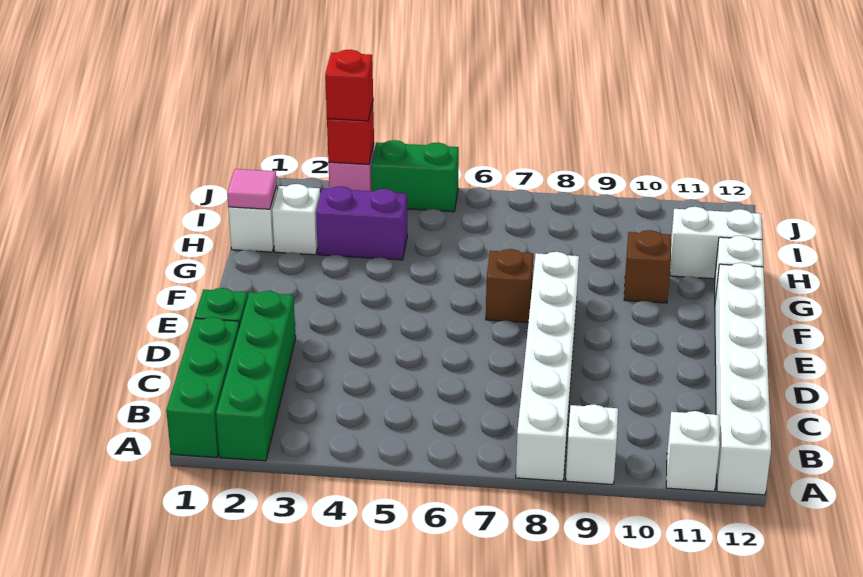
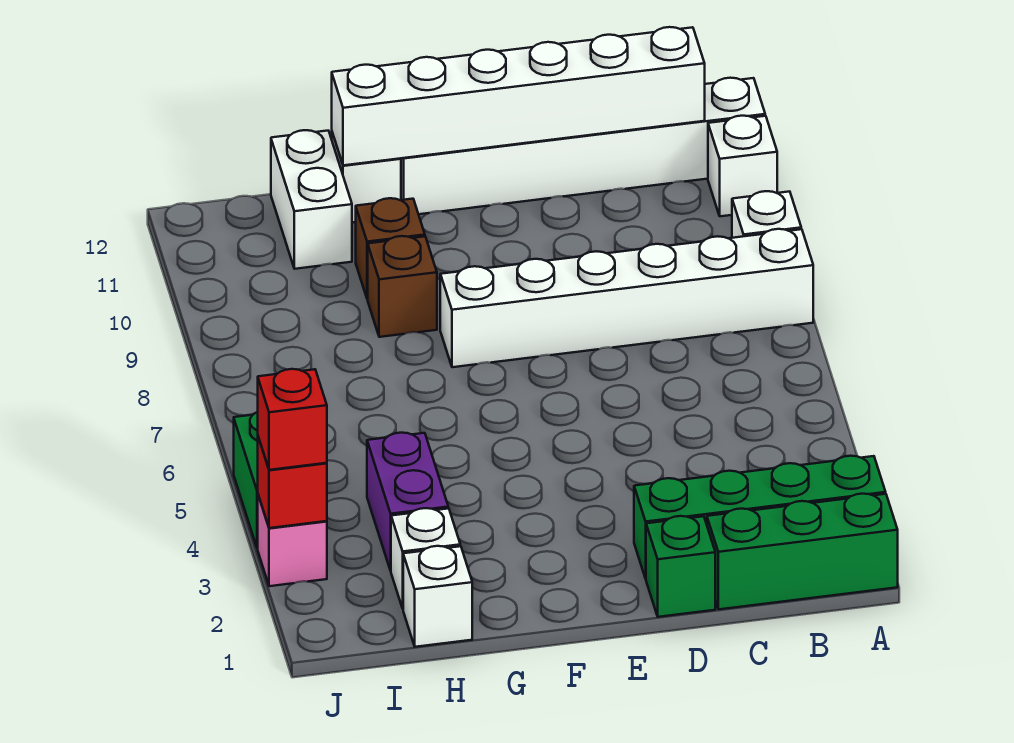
none -> white 1x6 brick [332,27,705,165]
brown 1x1 brick [486,249,533,323] -> brown 1x1 brick moved to [368,236,437,337]
pink 1x1 tile [227,169,277,209] -> none

